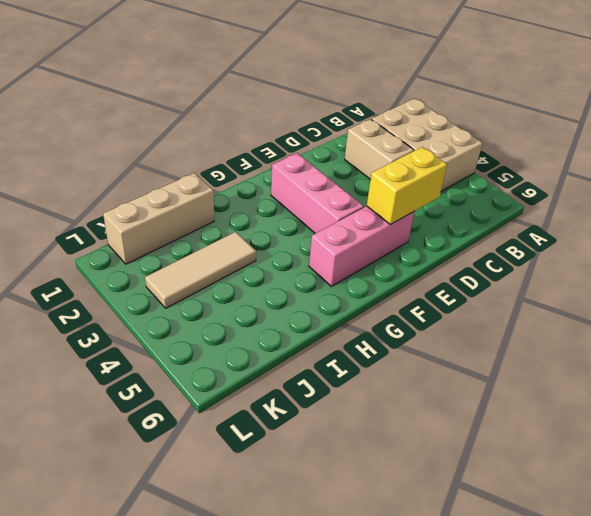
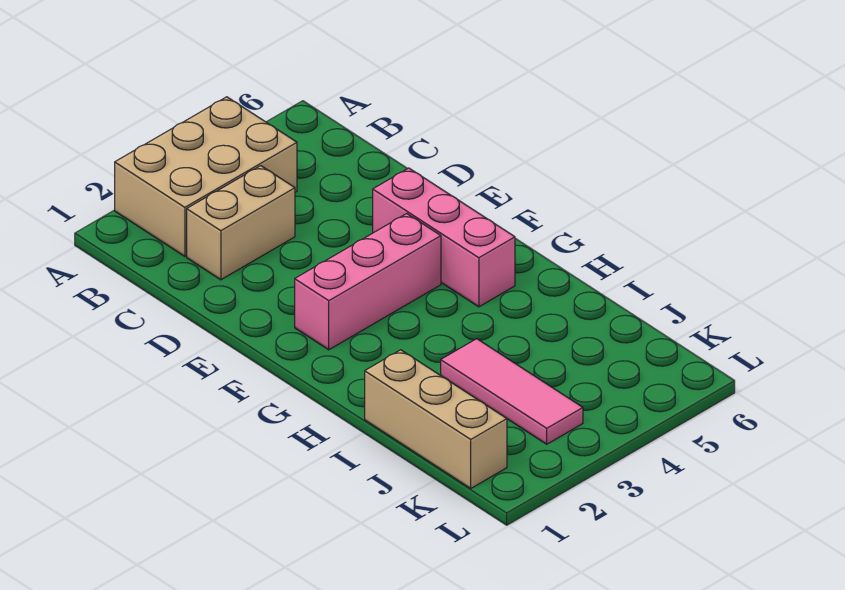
yellow 1x2 brick [367,147,447,225] -> none
tan 1x3 tile [145,232,256,308] -> pink 1x3 tile [441,339,583,444]

